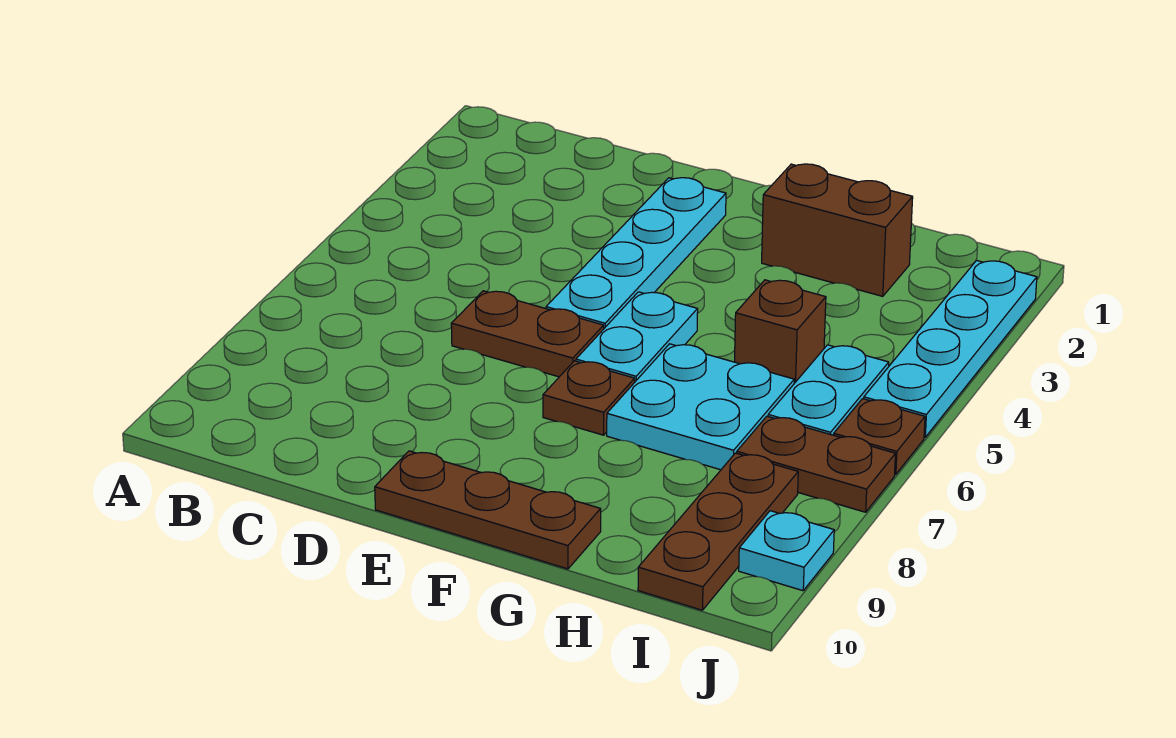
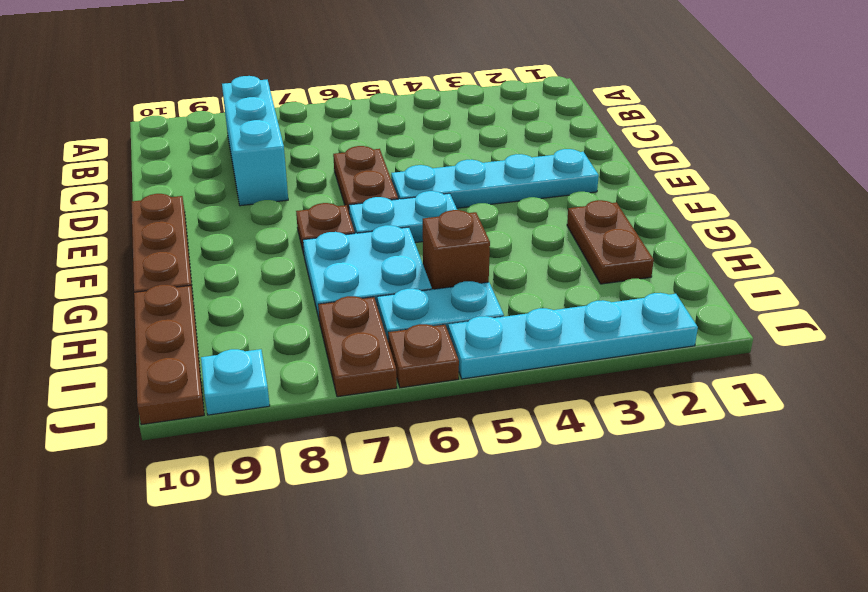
none -> cyan 1x3 brick [222,76,288,206]
brown 1x2 brick [762,164,913,296] -> brown 1x2 plate [567,200,654,284]
brown 1x3 plate [638,453,798,610] -> brown 1x3 plate turned to [134,285,204,425]

